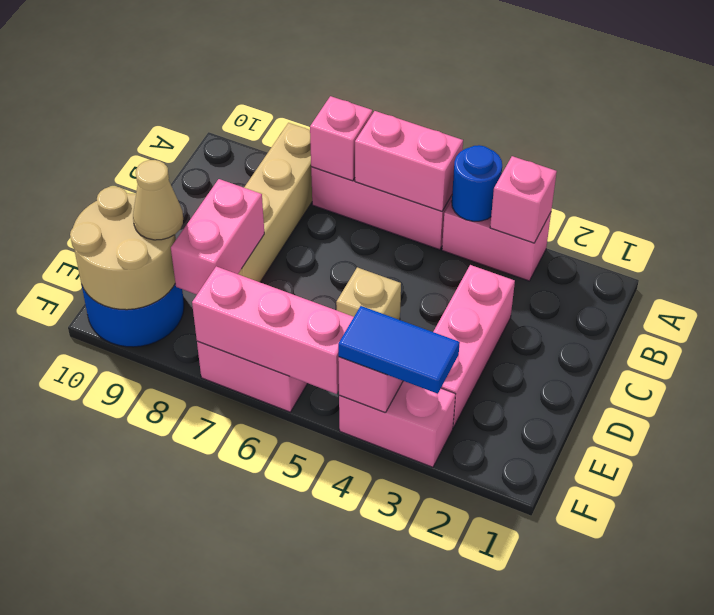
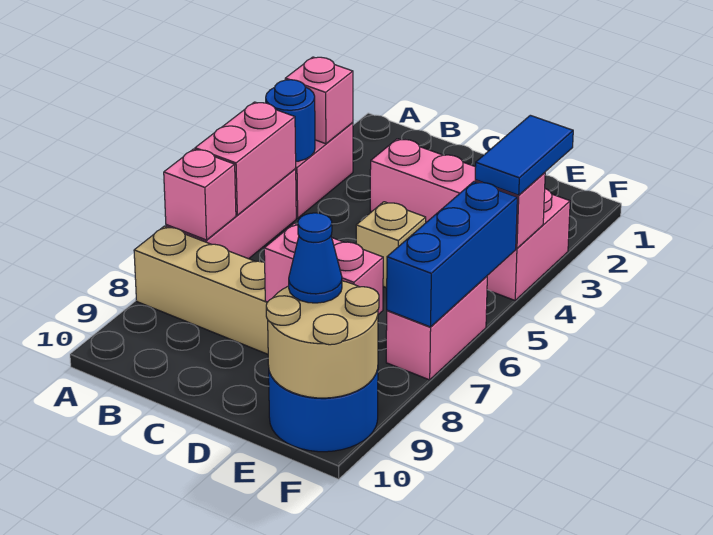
tan 1x1 cone [133,160,183,240] -> blue 1x1 cone [289,213,342,303]
pink 1x3 brick [192,266,354,394] -> blue 1x3 brick [387,182,517,327]

